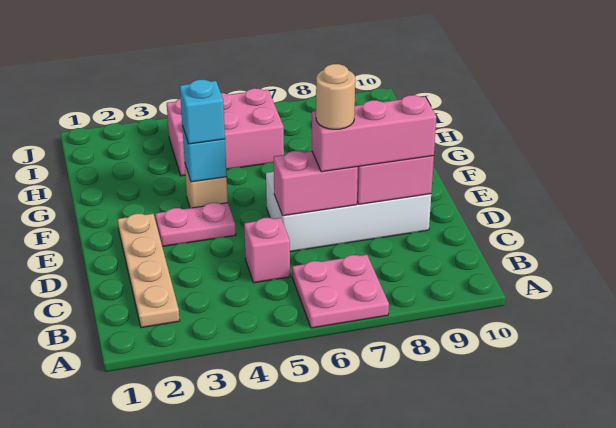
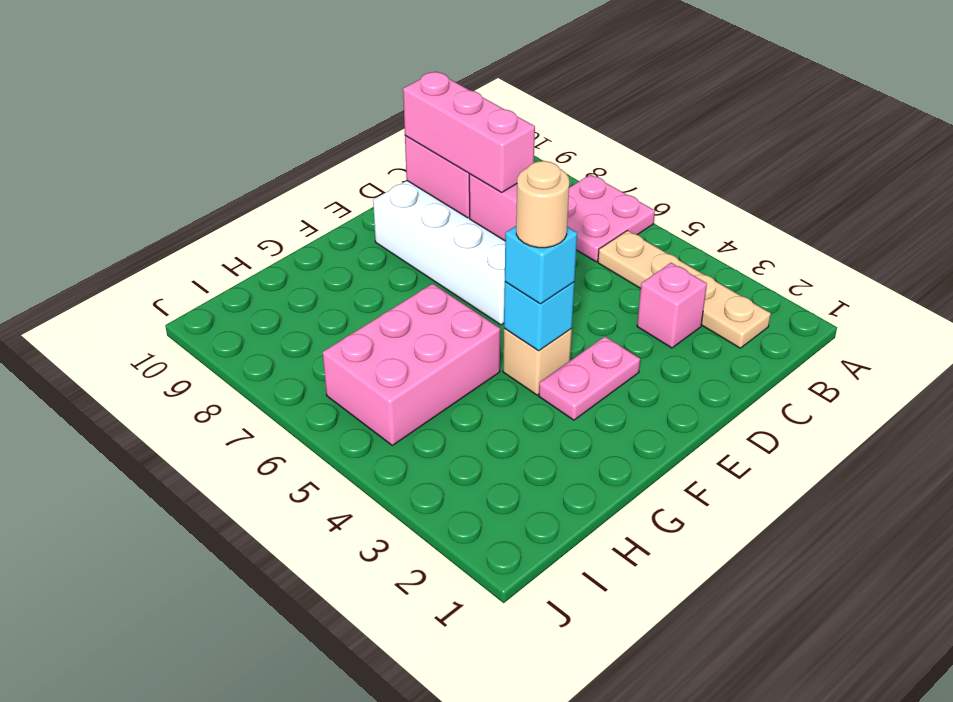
tan 1x4 plate [118,214,180,328] -> tan 1x4 plate turned to [598,231,771,348]
pink 1x1 brick [244,218,290,283] -> pink 1x1 brick moved to [637,263,707,348]
tan 1x1 round brick [316,64,355,129] -> tan 1x1 round brick moved to [516,161,569,248]
pink 1x2 plate [155,203,236,246] -> pink 1x2 plate turned to [539,337,640,420]
pink 2x3 brick [167,88,284,176] -> pink 2x3 brick turned to [323,284,500,445]

